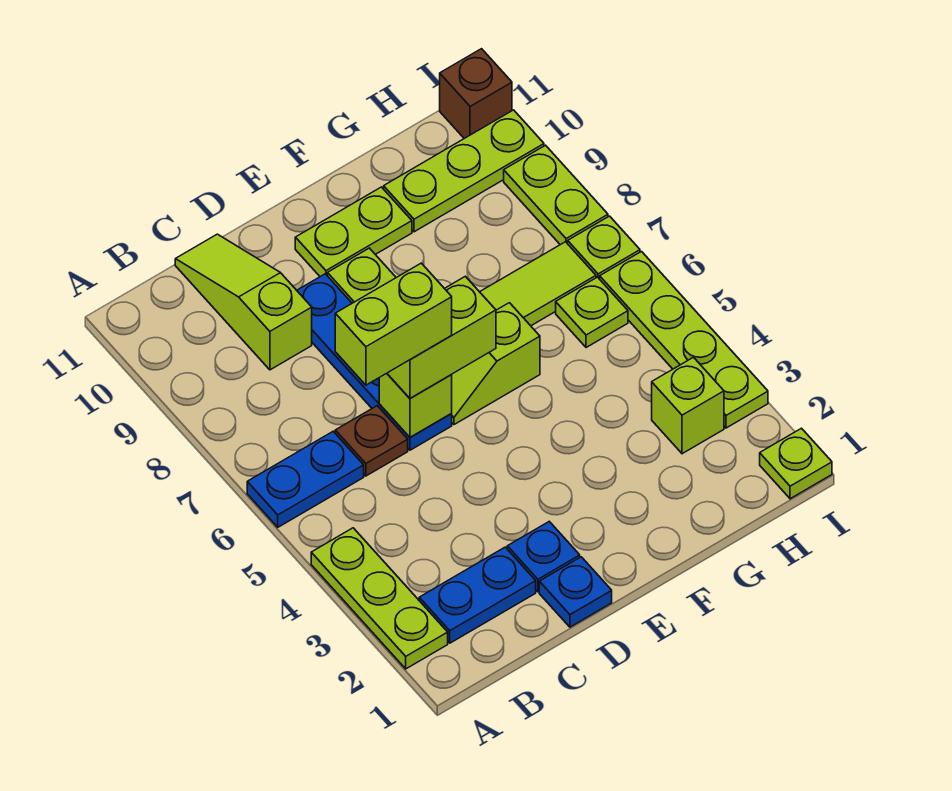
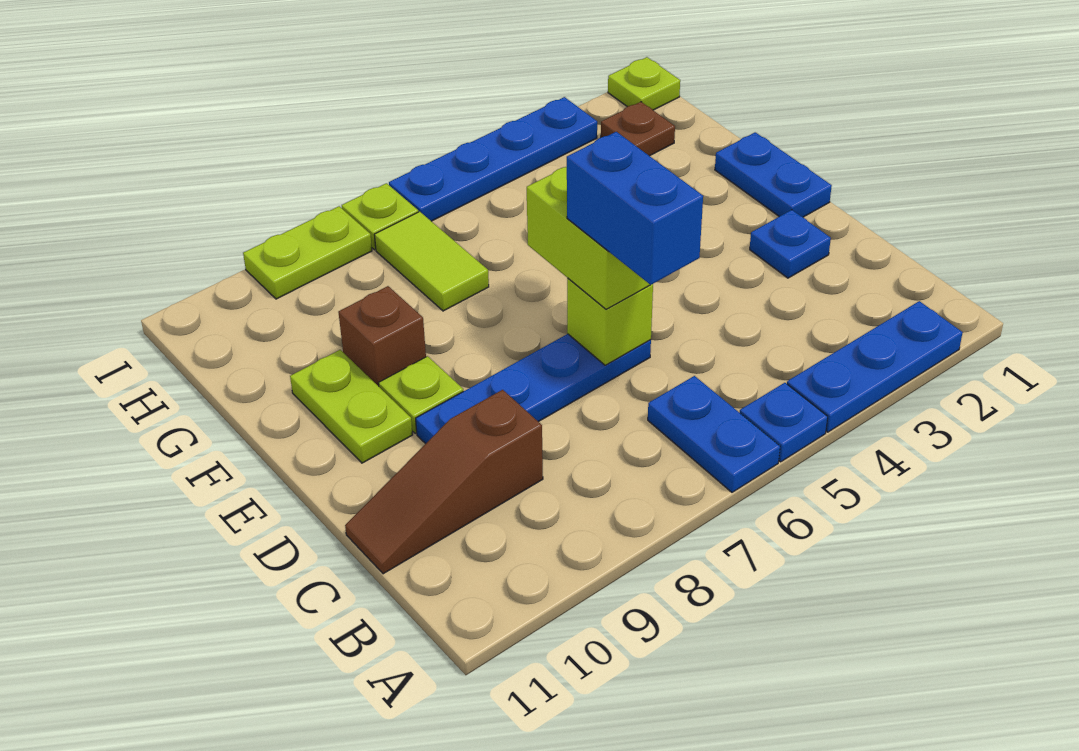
lime 1x3 plate [311,528,448,669] -> blue 1x3 plate [787,301,963,432]
blue 1x2 plate [419,547,536,643] -> blue 1x2 plate moved to [715,132,832,217]
brown 1x1 plate [335,406,408,476] -> brown 1x1 plate moved to [601,102,675,156]
lime 1x2 brick [335,263,452,385] -> blue 1x2 brick [567,132,703,285]
lime 1x3 slope [175,234,312,370] -> brown 1x3 slope [345,390,543,574]
blue 1x1 plate [539,557,612,627] -> blue 1x1 plate moved to [740,383,828,462]
lime 1x2 slope [451,303,540,425] -> none
lime 1x3 plate [384,110,544,232] -> none
lime 1x1 brick [652,357,724,454] -> none
lime 1x1 plate [556,277,628,348] -> none
lime 1x4 plate [600,252,768,428] -> blue 1x4 plate [389,97,597,221]
brown 1x1 brick [440,49,512,138] -> brown 1x1 brick moved to [338,286,426,386]

